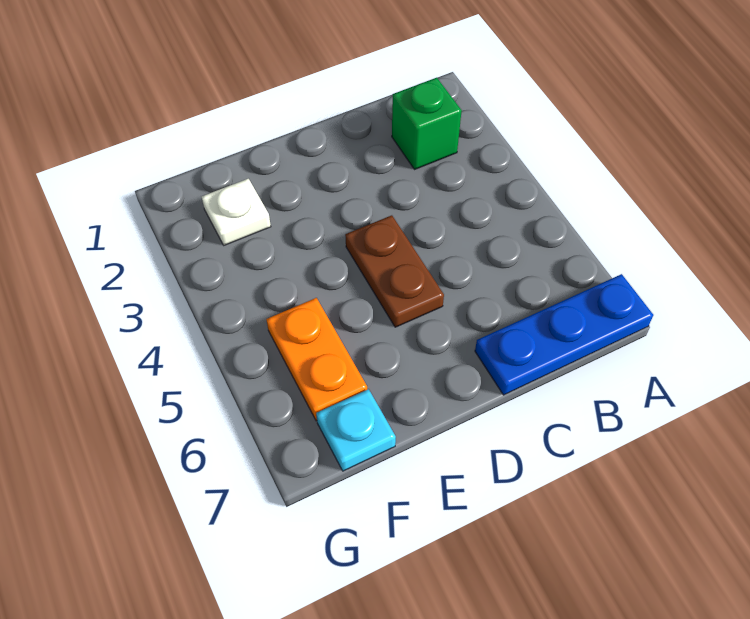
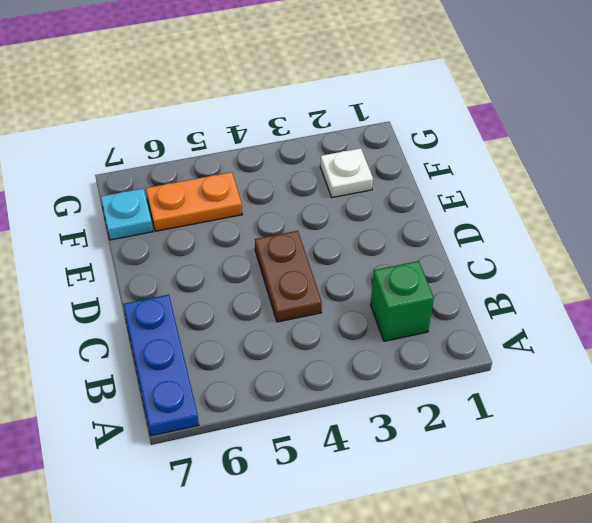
brown 1x2 plate [345,215,444,327] -> brown 1x2 plate turned to [255,231,322,322]

